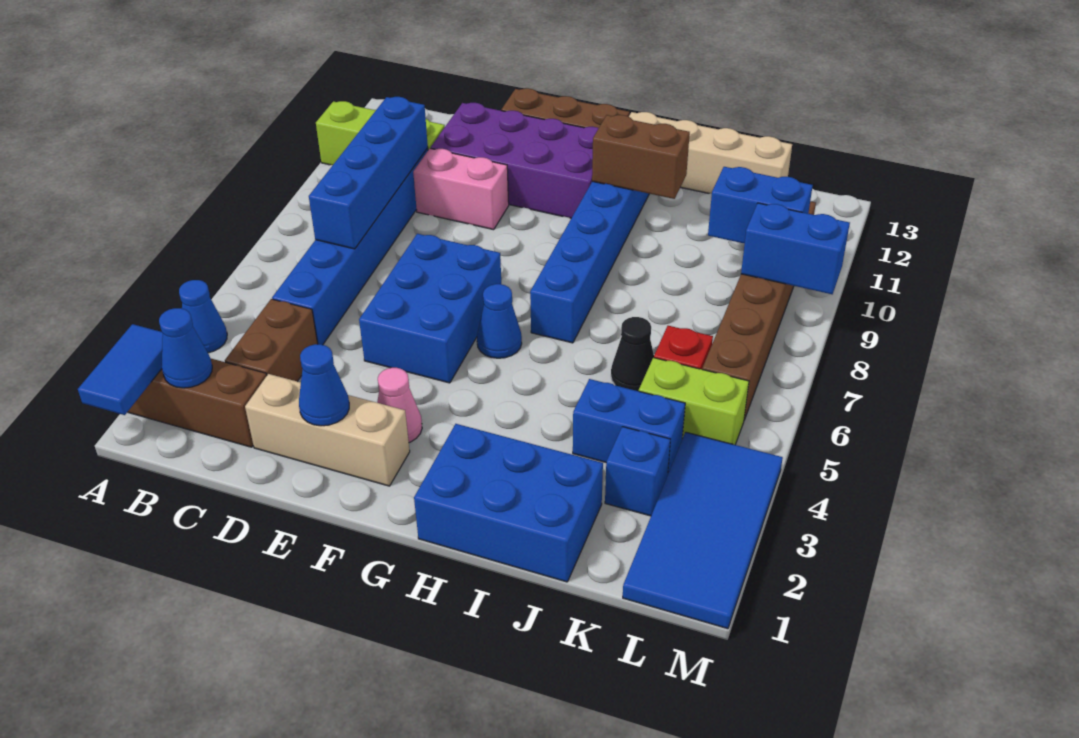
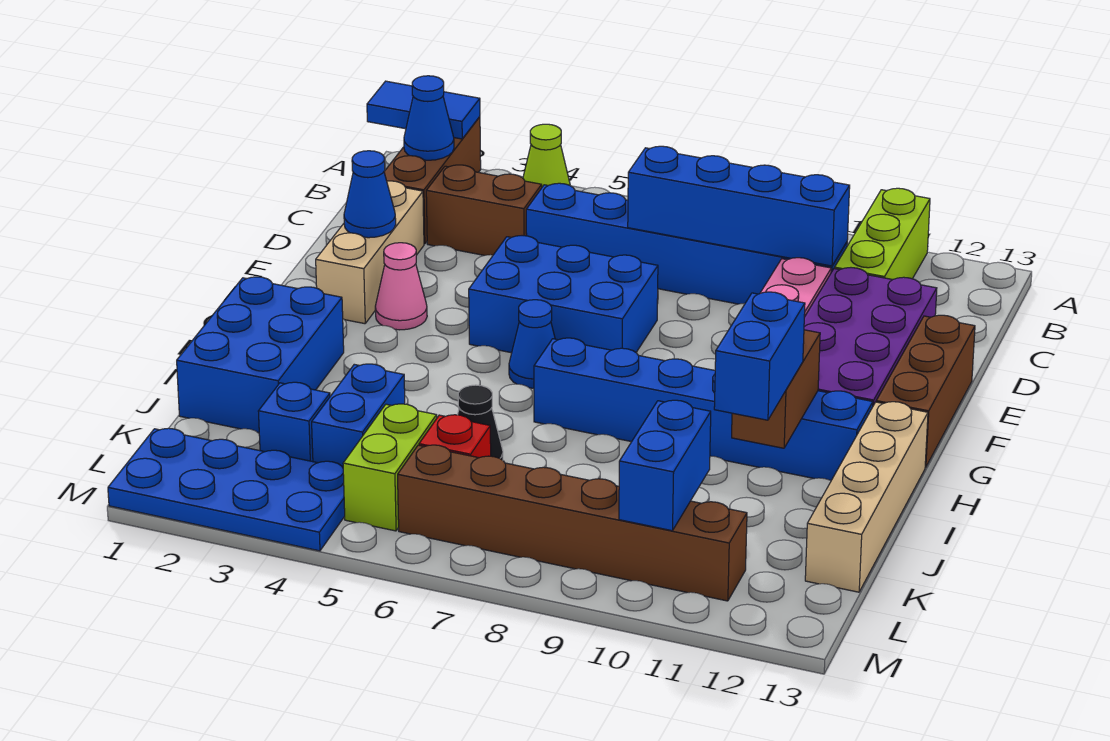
blue 1x1 cone [179,280,227,353] -> lime 1x1 cone [523,124,570,187]
blue 2x4 tile [623,432,783,629] -> blue 2x4 plate [108,428,345,551]
blue 1x2 brick [741,203,850,294] -> blue 1x2 brick moved to [714,292,805,420]

